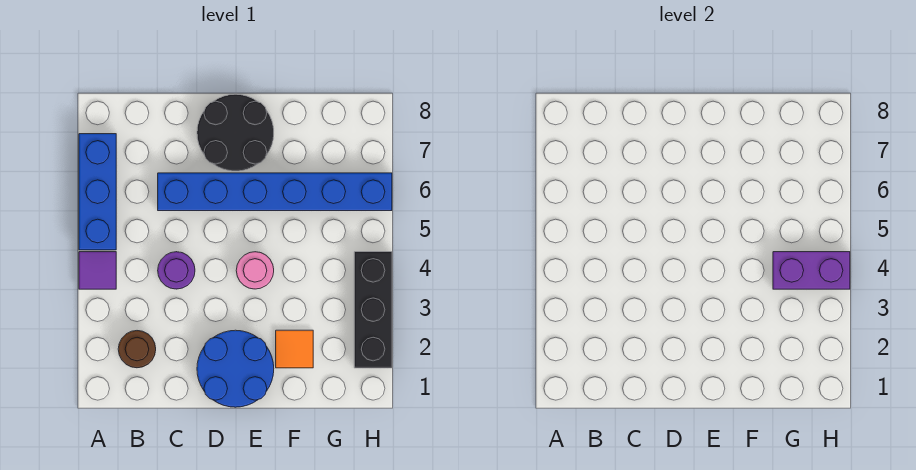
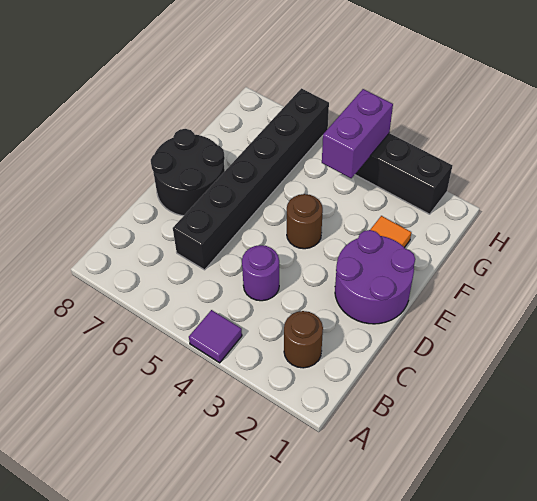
blue 1x3 brick [79,134,116,250] -> none
blue 1x6 brick [158,173,392,211] -> black 1x6 brick [173,88,329,270]
blue 2x2 round brick [197,330,274,407] -> purple 2x2 round brick [335,230,415,324]
pink 1x1 round brick [236,252,274,289] -> brown 1x1 round brick [287,194,323,249]

